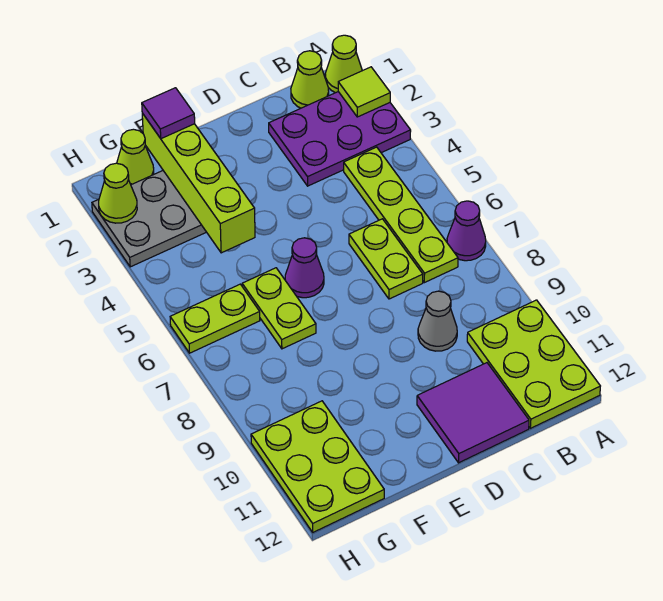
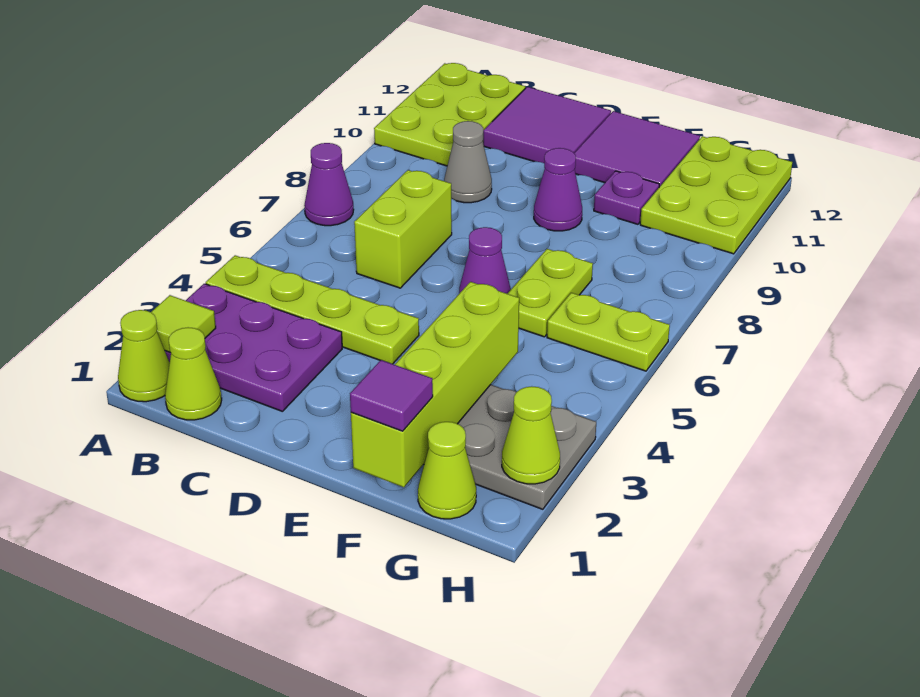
lime 1x4 plate [344,147,458,283] -> lime 1x4 plate turned to [206,255,419,364]
lime 1x2 plate [349,219,423,299] -> lime 1x2 brick [354,170,452,288]
none -> purple 1x1 cone [534,148,582,231]
none -> purple 2x2 tile [574,111,700,187]
none -> purple 1x1 plate [594,171,659,224]

